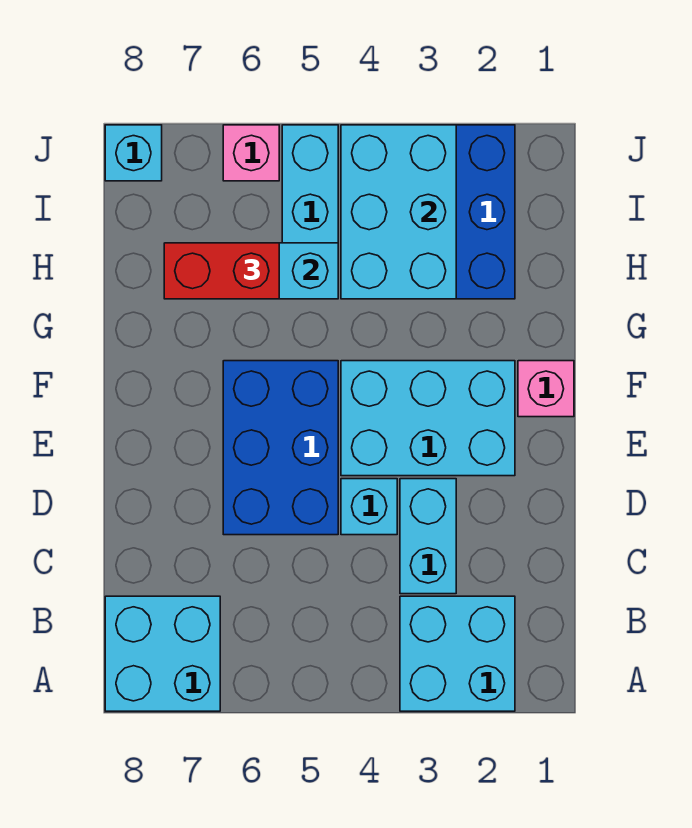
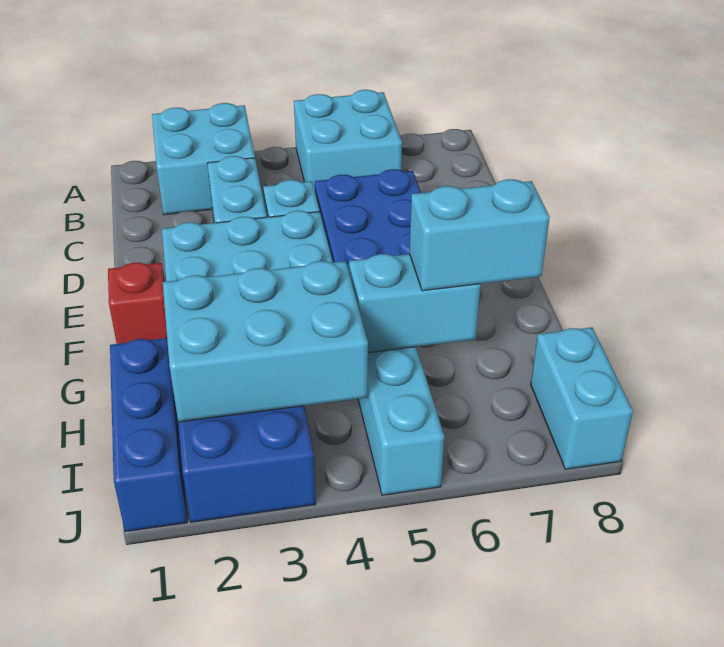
cyan 2x2 brick [105,596,220,711] -> cyan 2x2 brick moved to [294,90,402,191]
pink 1x1 brick [518,361,574,417] -> red 1x1 brick [108,263,167,344]
none -> blue 1x3 brick [110,338,187,532]
cyan 2x3 brick [341,125,456,299] -> cyan 2x3 brick turned to [163,261,368,422]
red 1x2 brick [164,243,279,299] -> cyan 1x2 brick [409,179,550,291]
pink 1x1 brick [223,125,279,181] -> none
cyan 1x1 brick [105,125,162,181] -> cyan 1x2 brick [531,327,633,469]

